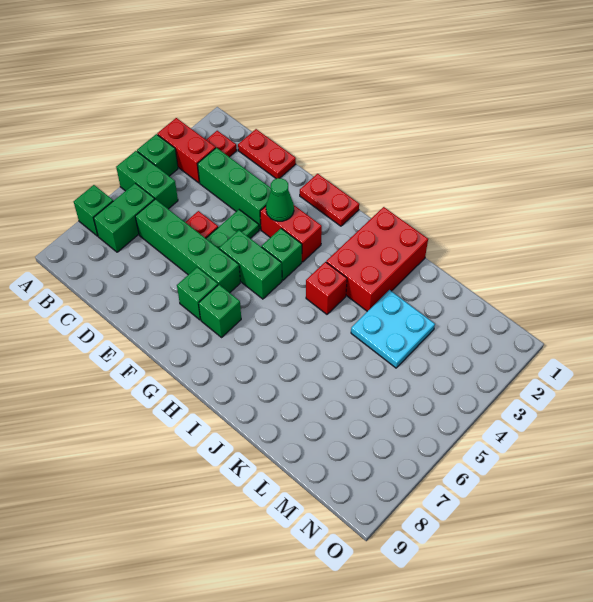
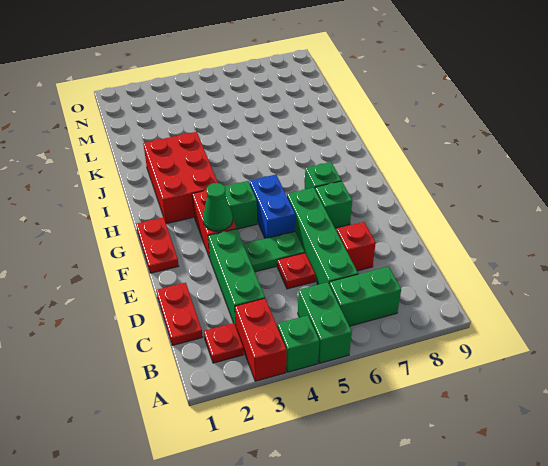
green 1x1 brick [74,185,113,236] -> none
green 1x2 brick [219,230,282,299] -> blue 1x2 brick [250,175,295,239]
red 2x3 brick [326,207,428,311] -> red 2x3 brick turned to [143,132,218,224]
red 1x1 brick [306,262,347,314] -> red 1x1 brick moved to [337,222,376,271]
cyan 2x2 plate [351,290,435,368] -> none

